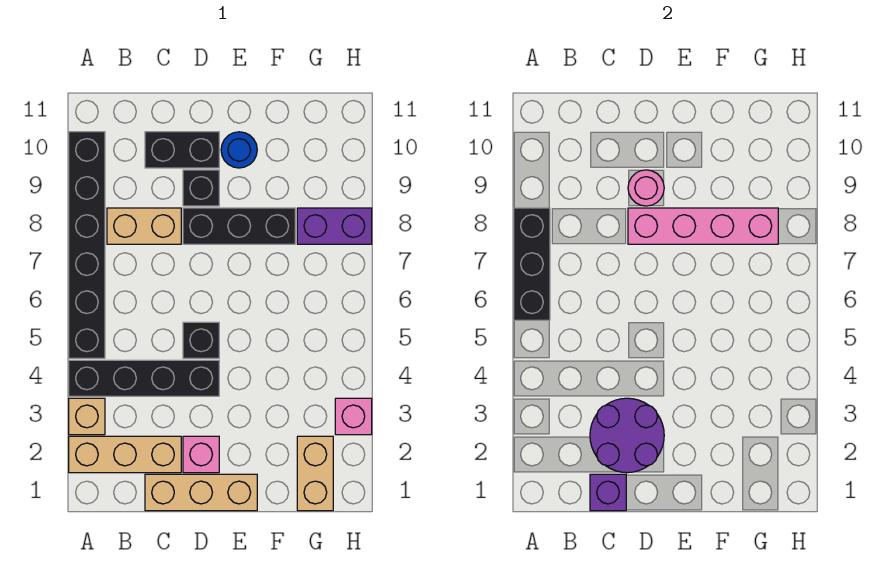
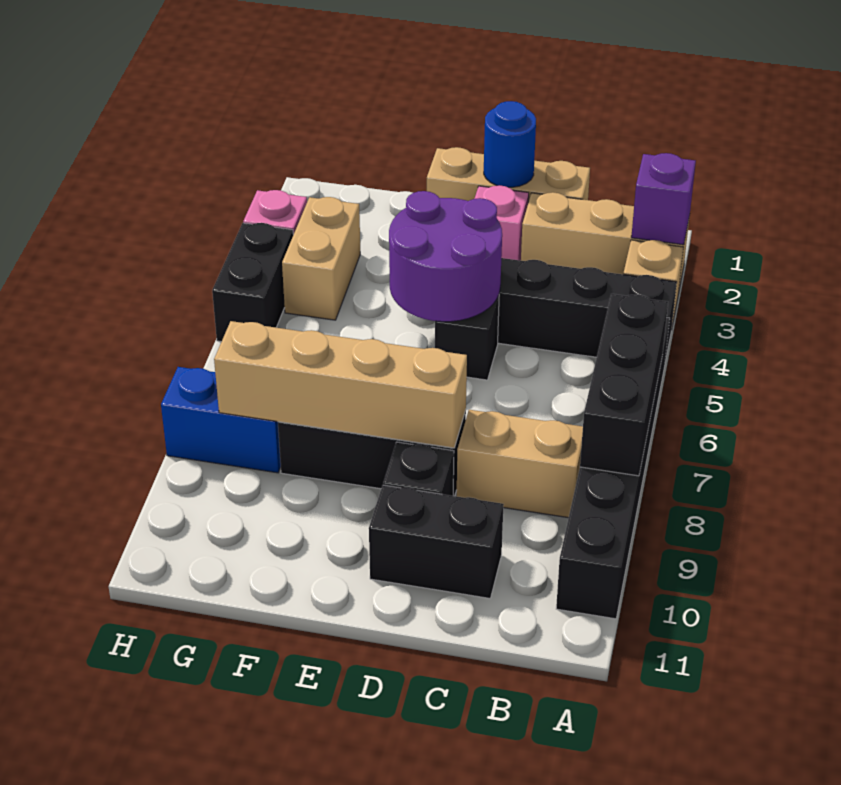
purple 1x1 brick [590,474,626,511] -> purple 1x1 brick moved to [631,153,696,245]
purple 2x2 round brick [590,398,664,473] -> purple 2x2 round brick moved to [389,191,502,322]
pink 1x4 brick [628,208,778,244] -> tan 1x4 brick [214,321,467,448]
pink 1x1 round brick [628,170,664,206] -> none
blue 1x1 round brick [221,132,257,168] -> blue 1x1 round brick moved to [484,101,536,187]
tan 1x2 brick [297,436,333,511] -> tan 1x2 brick moved to [282,197,360,320]
purple 1x2 brick [297,208,372,244] -> blue 1x2 brick [161,367,281,473]
none -> black 1x2 brick [212,223,293,342]

